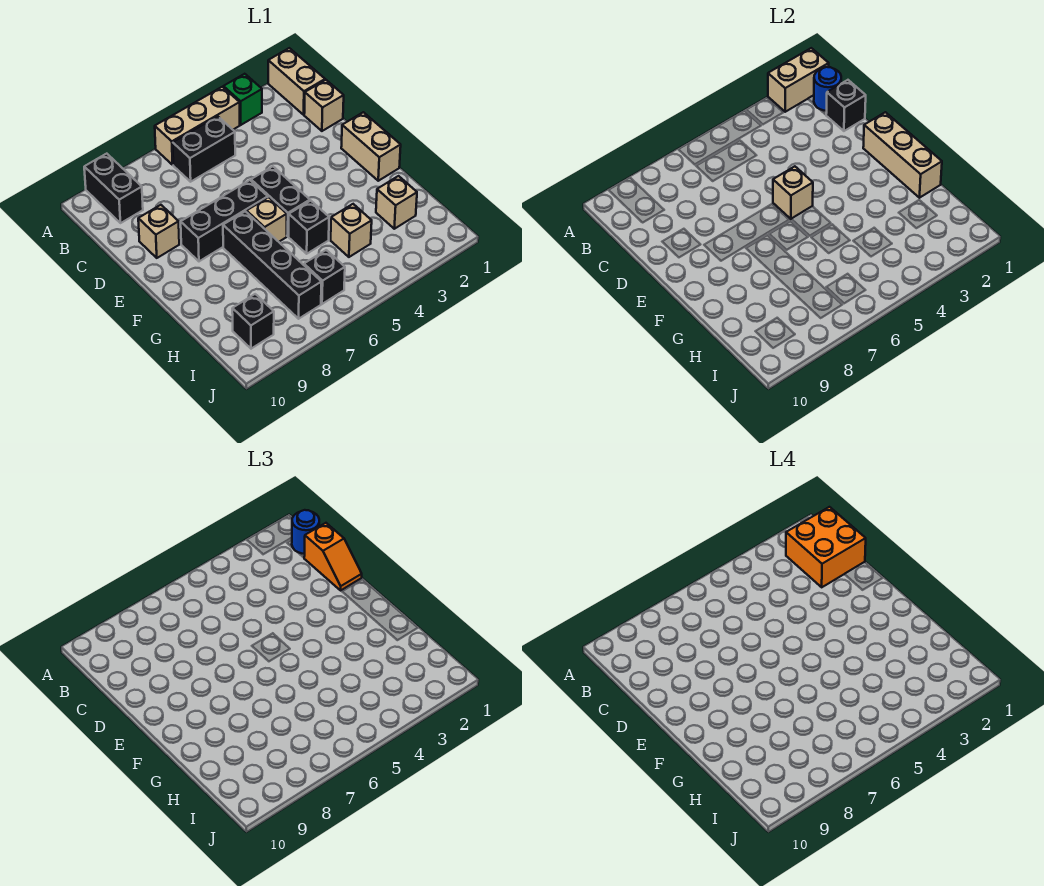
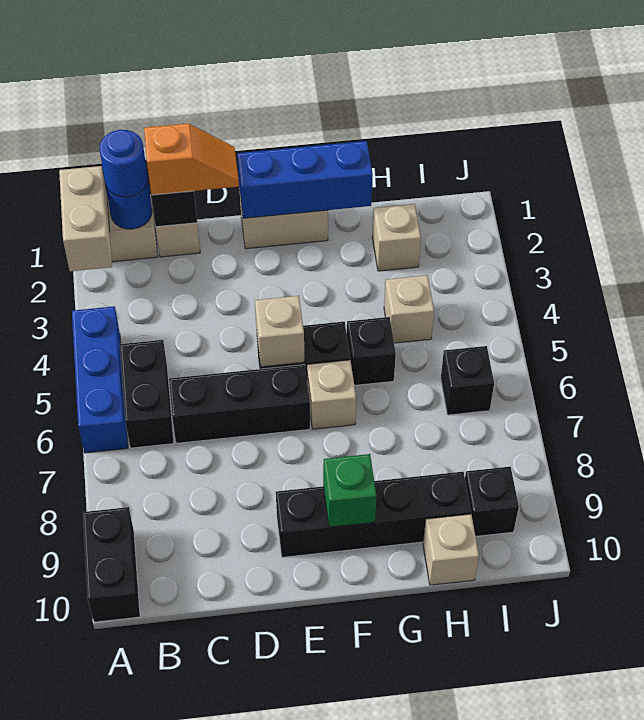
green 1x1 brick [223,74,262,125] -> green 1x1 brick moved to [323,454,376,527]
tan 1x3 brick [155,87,240,165] -> blue 1x3 brick [72,306,128,453]
black 1x2 brick [84,154,143,223] -> black 1x2 brick turned to [83,507,140,622]
orange 2x2 brick [786,507,866,587] -> none
tan 1x1 brick [138,205,179,258] -> tan 1x1 brick moved to [423,514,479,585]
tan 1x3 brick [863,112,942,198] -> blue 1x3 brick [237,141,373,218]
black 1x3 brick [181,180,268,261] -> black 1x3 brick turned to [169,365,310,443]
black 1x4 brick [223,211,321,319] -> black 1x4 brick moved to [276,472,471,557]

